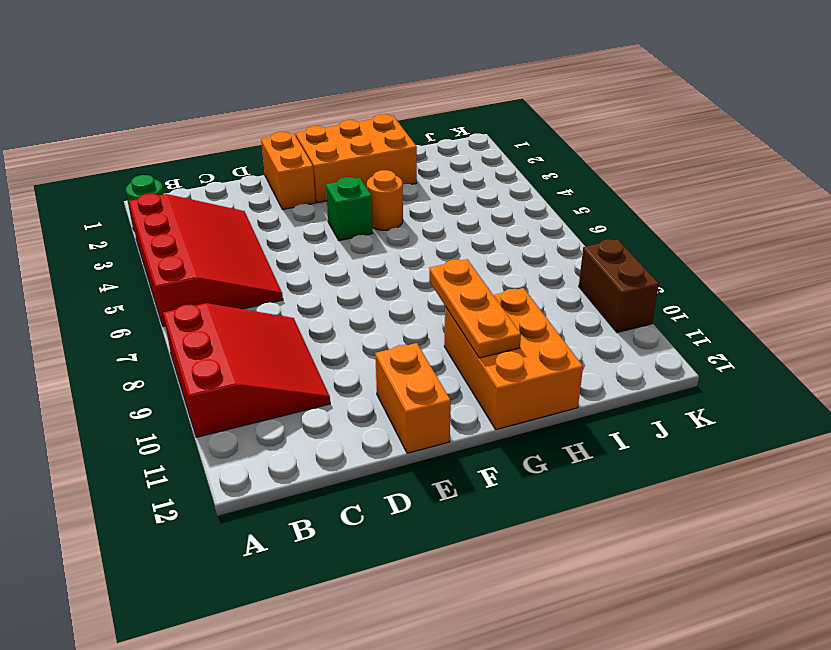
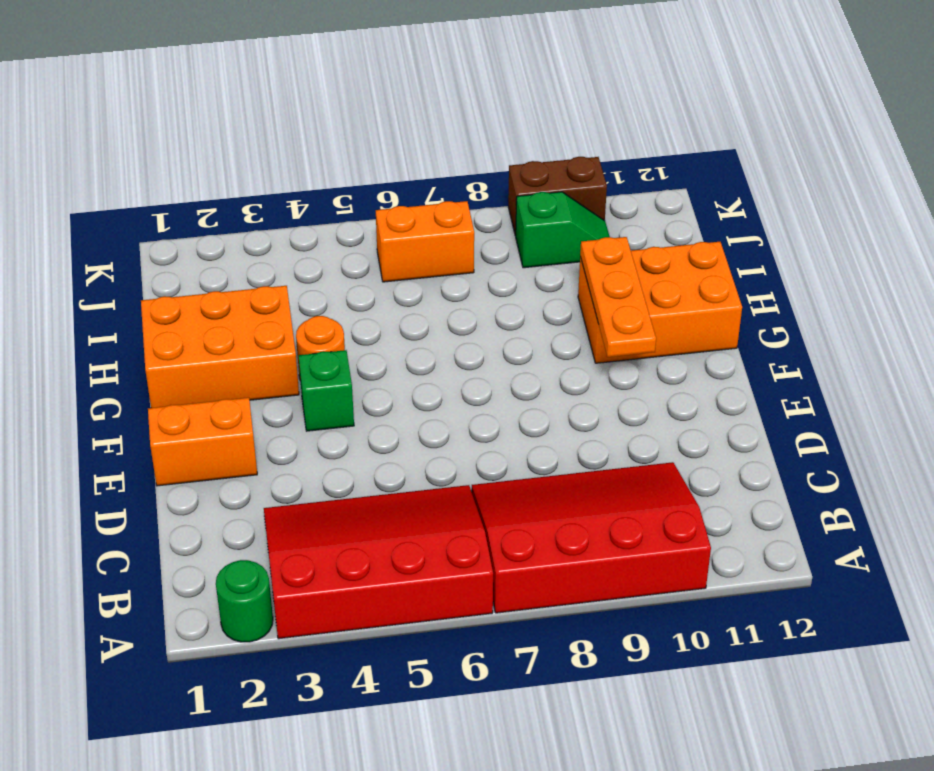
red 3x3 slope [163,303,330,437] -> red 3x4 slope [472,462,711,613]
orange 1x2 brick [375,343,451,453] -> orange 1x2 brick moved to [376,201,474,282]
orange 2x3 brick [296,114,417,203] -> orange 2x3 brick turned to [141,286,299,408]
orange 1x3 plate [429,259,521,358] -> orange 1x3 plate turned to [580,237,656,357]
none -> green 1x2 slope [516,192,610,268]

